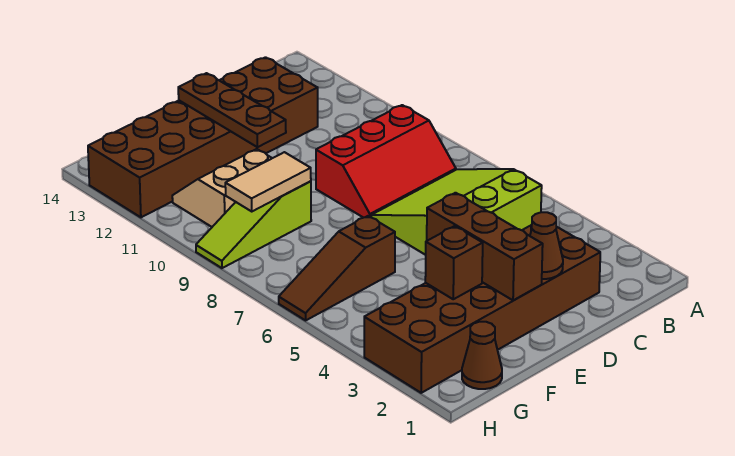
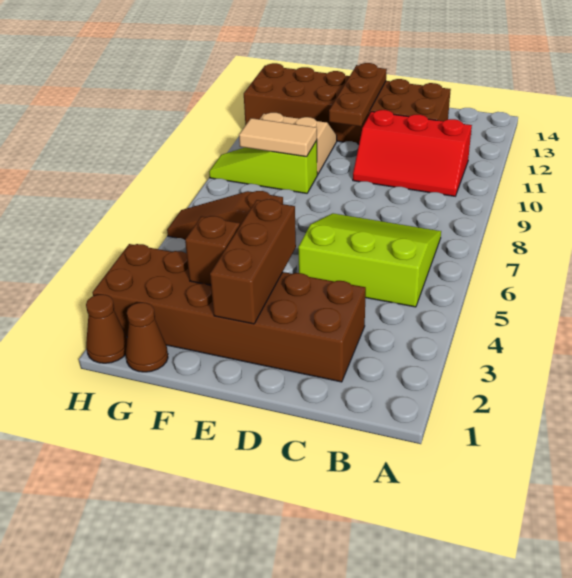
red 2x3 slope [316,105,456,218] -> red 2x3 slope moved to [353,110,472,196]
brown 1x1 cone [530,212,563,279] -> brown 1x1 cone moved to [86,295,127,363]

